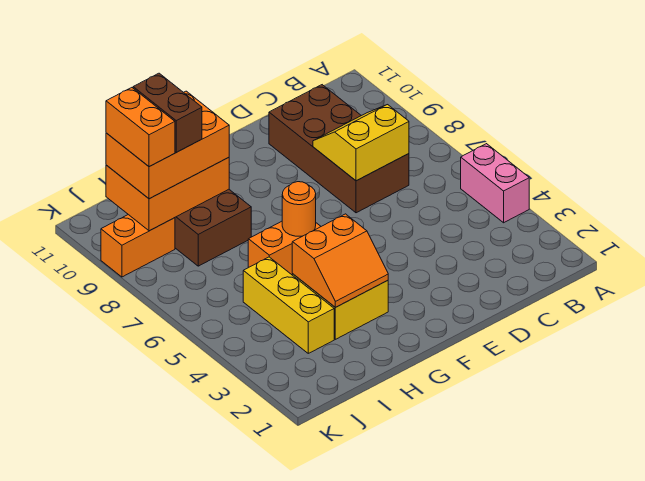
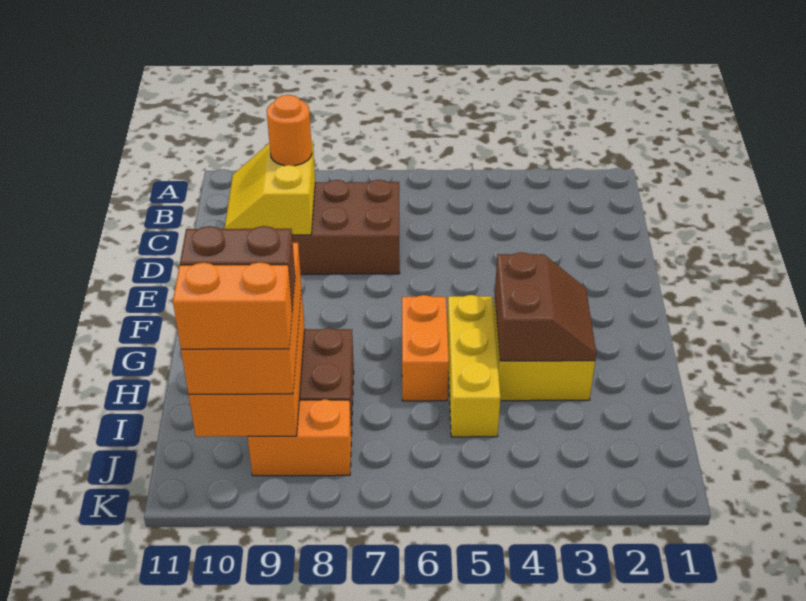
pink 1x2 brick [461,144,529,223] -> none
yellow 2x2 slope [313,105,409,181] -> yellow 2x2 slope moved to [225,141,315,235]
orange 2x2 slope [292,214,388,307] -> brown 2x2 slope [495,252,596,361]
orange 1x1 round brick [282,182,316,236] -> orange 1x1 round brick moved to [267,95,312,166]
yellow 1x3 brick [243,257,334,353] -> yellow 1x3 brick turned to [447,295,501,437]
orange 1x2 brick [101,215,175,277] -> orange 1x2 brick turned to [248,399,351,476]

